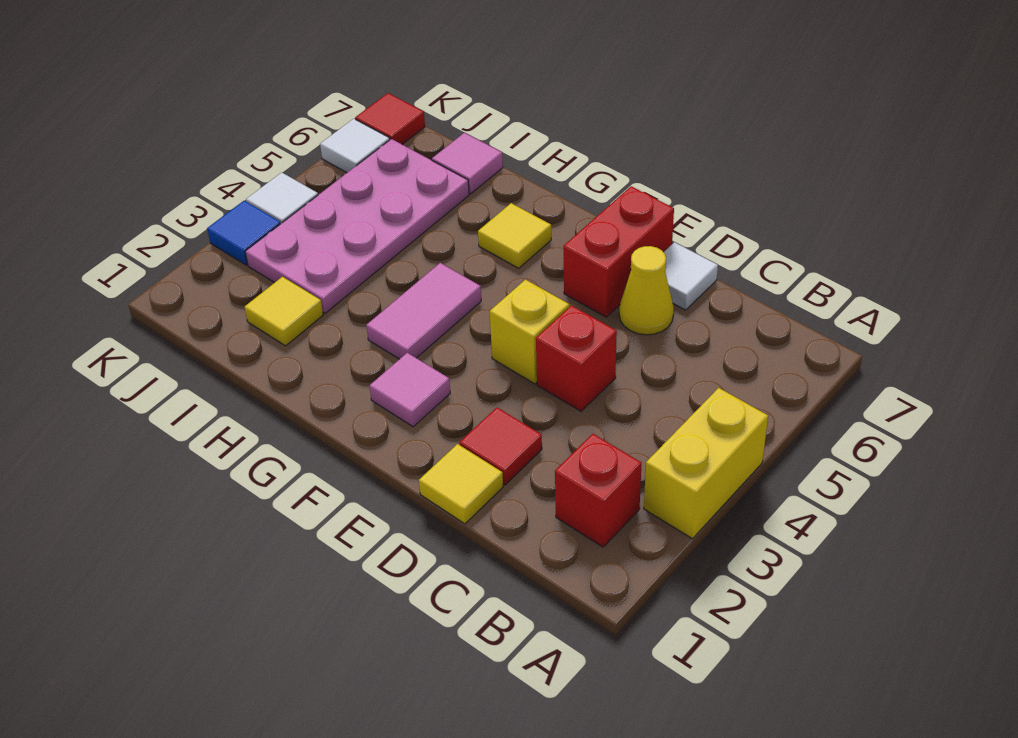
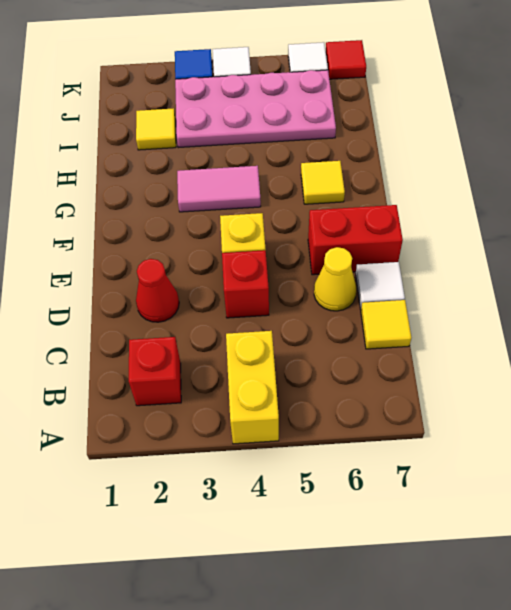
yellow 1x2 brick [644,388,768,539] -> yellow 1x2 brick turned to [226,331,279,444]
yellow 1x1 tile [419,444,503,524] -> yellow 1x1 tile moved to [361,300,411,349]
red 1x1 tile [459,408,542,485] -> red 1x1 cone [136,259,179,322]
pink 1x1 tile [370,353,450,427] -> none
pink 1x1 tile [432,133,503,194] -> none

